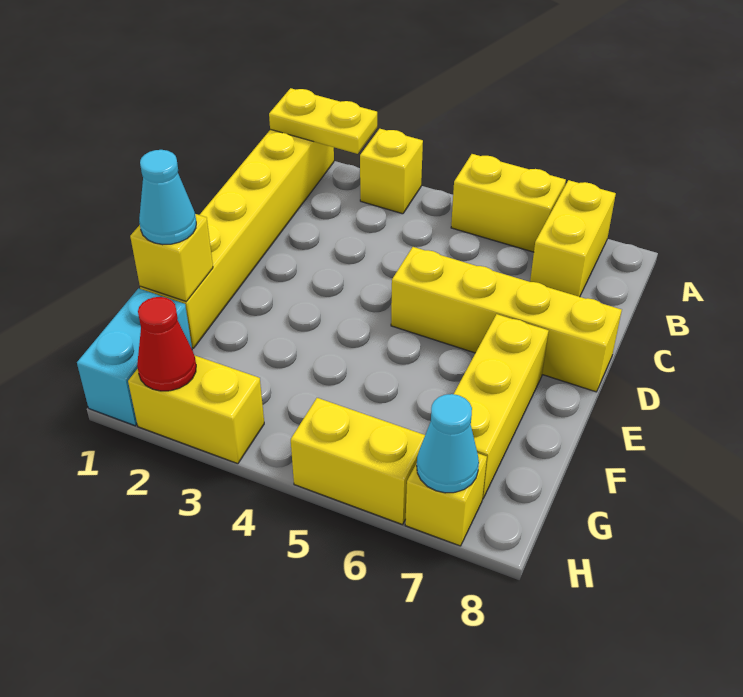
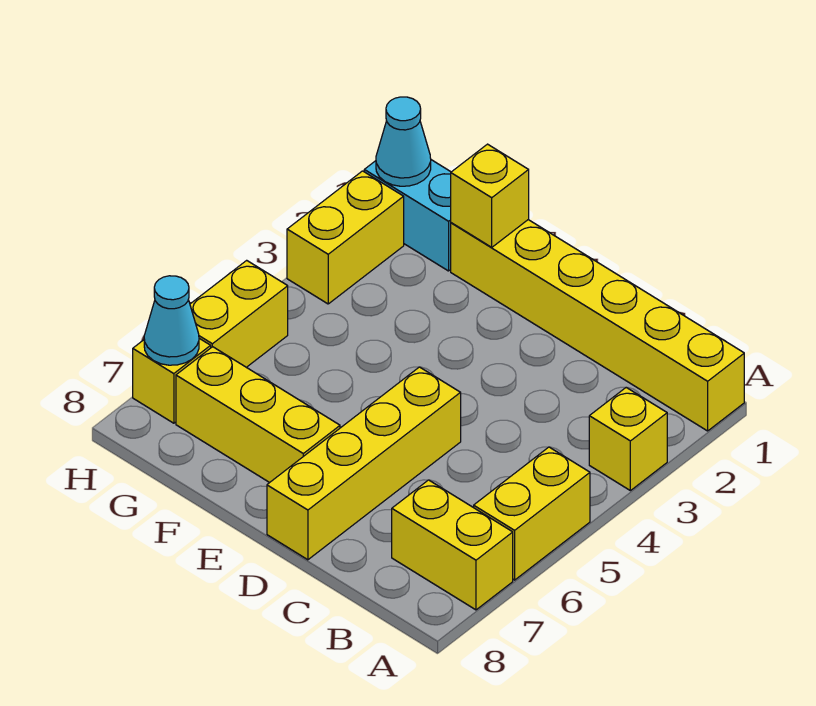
yellow 1x2 plate [269,88,377,154] -> none
cyan 1x1 cone [139,150,196,245] -> cyan 1x1 cone moved to [376,97,431,186]
red 1x1 cone [137,297,196,391] -> none

